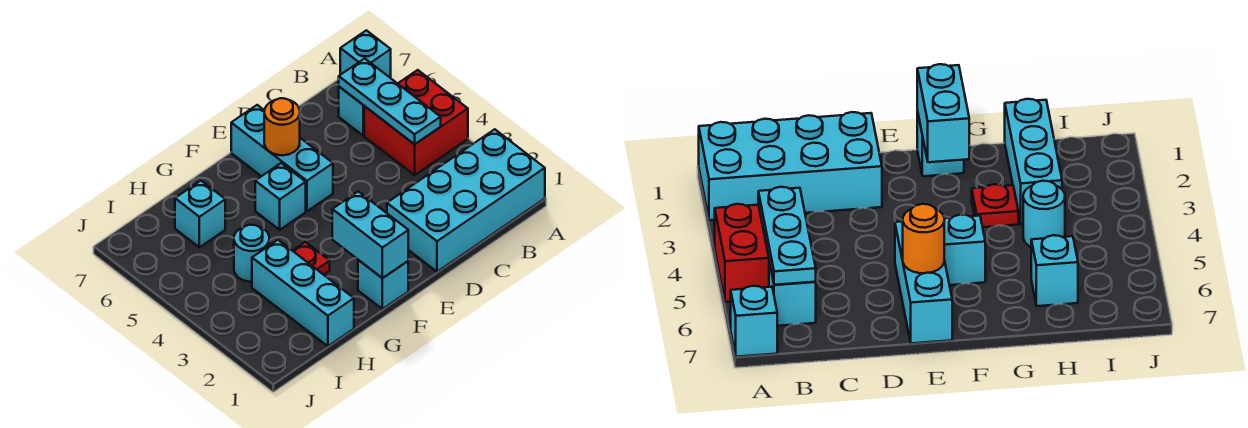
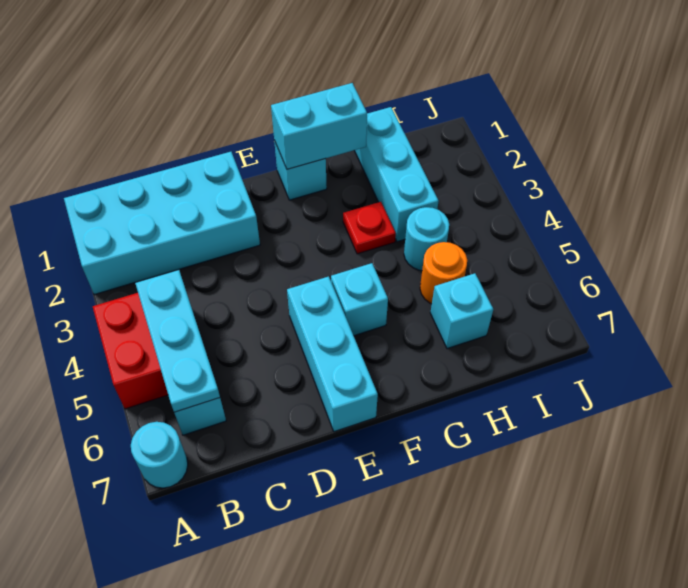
cyan 1x1 brick [340,30,391,78] -> cyan 1x1 round brick [131,422,188,488]
orange 1x1 round brick [264,98,300,155] -> orange 1x1 round brick moved to [420,242,467,304]
cyan 1x2 brick [332,191,408,278] -> cyan 1x2 brick turned to [271,83,367,169]

